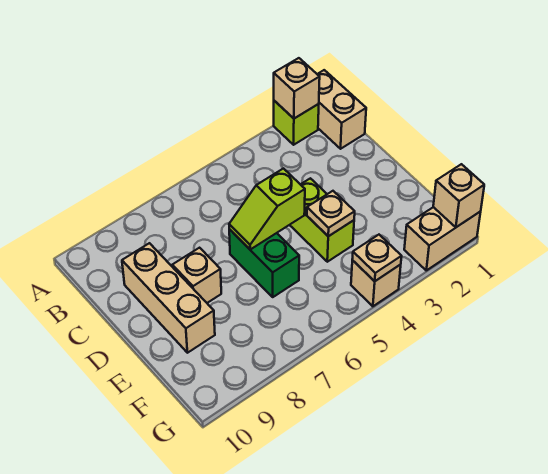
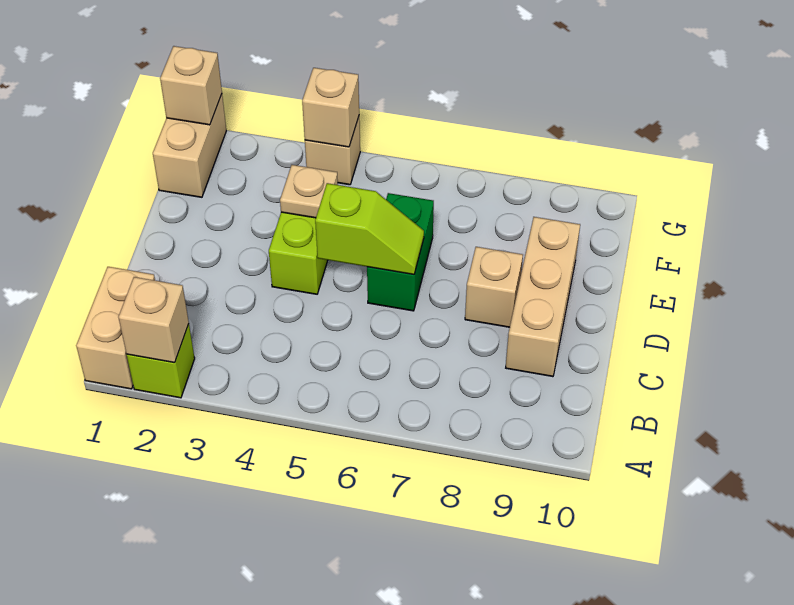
tan 1x2 brick [404,207,481,270] -> tan 1x2 brick turned to [153,94,226,197]
tan 1x1 plate [352,235,402,281] -> tan 1x1 brick [302,68,359,147]

